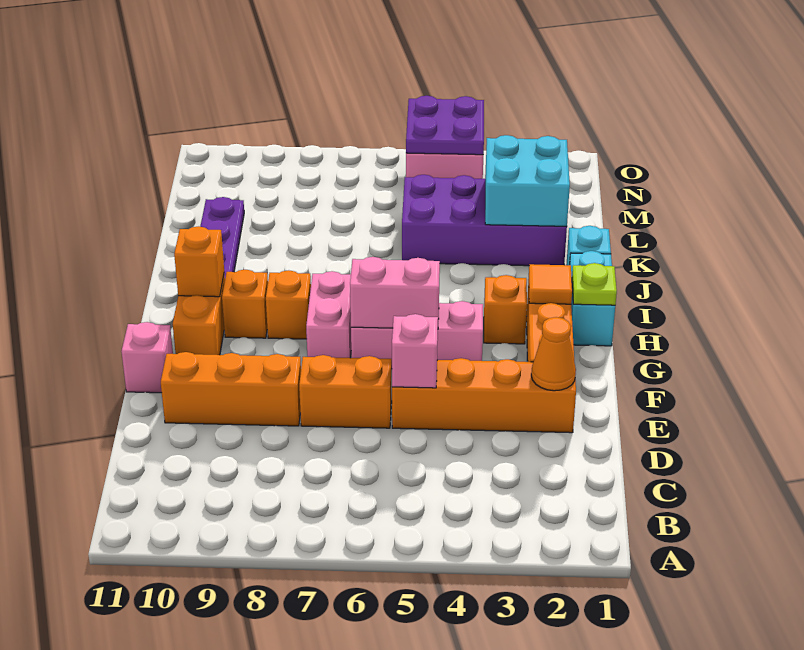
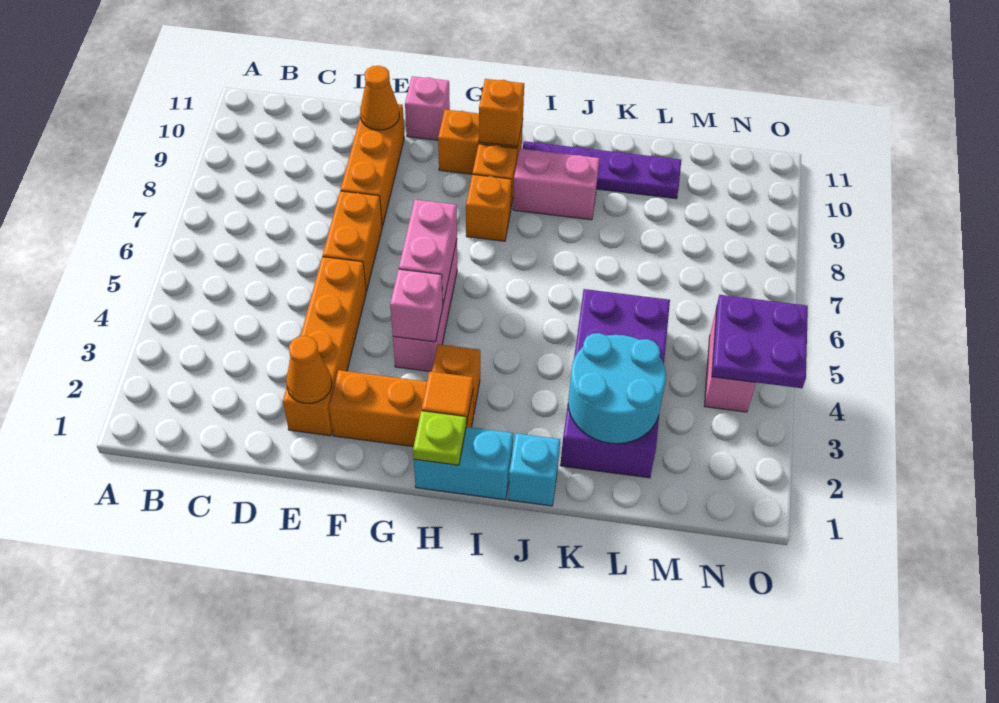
pink 1x1 brick [392,314,438,388] -> pink 1x1 brick moved to [390,269,443,342]
none -> orange 1x1 cone [360,66,399,130]
pink 1x2 brick [306,271,351,358] -> pink 1x2 brick moved to [513,149,600,220]
cyan 2x2 brick [485,135,570,226] -> cyan 2x2 round brick [568,333,666,444]

